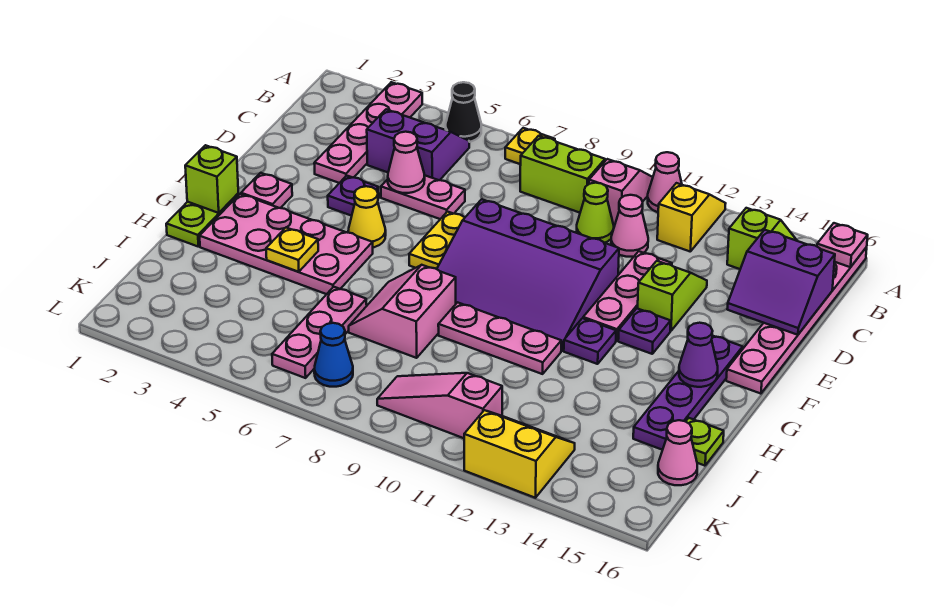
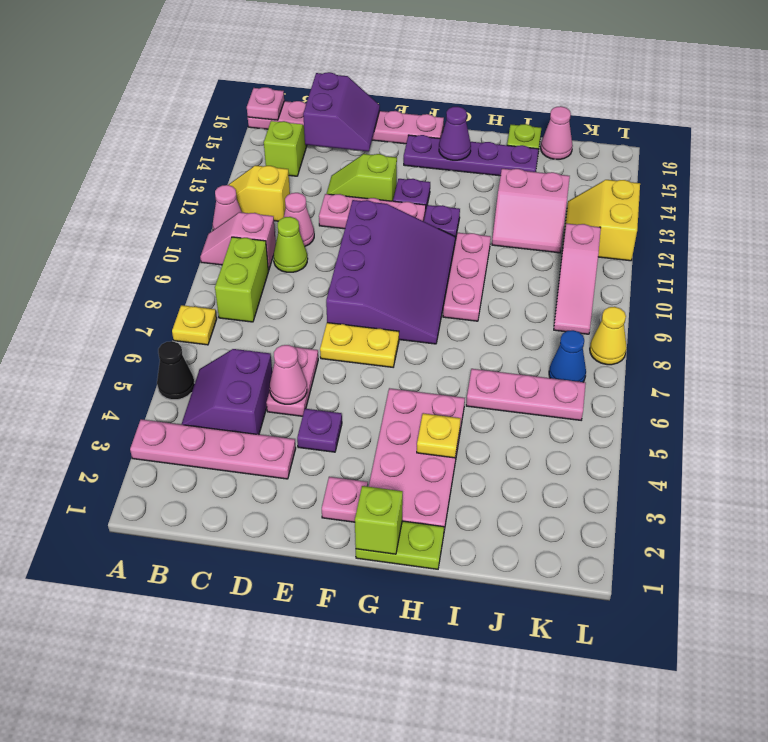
yellow 1x1 cone [348,186,386,247] -> yellow 1x1 cone moved to [590,307,627,365]
pink 2x2 slope [349,265,456,358] -> pink 2x2 slope moved to [492,169,570,253]

